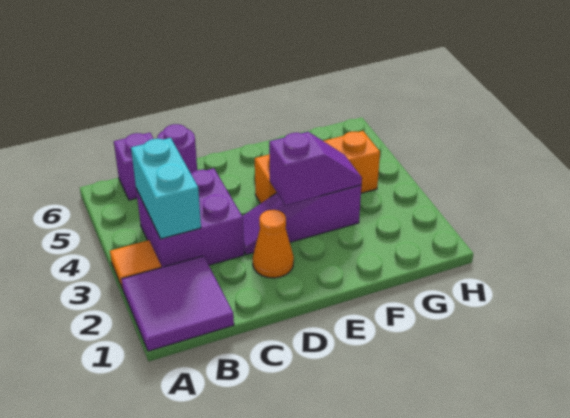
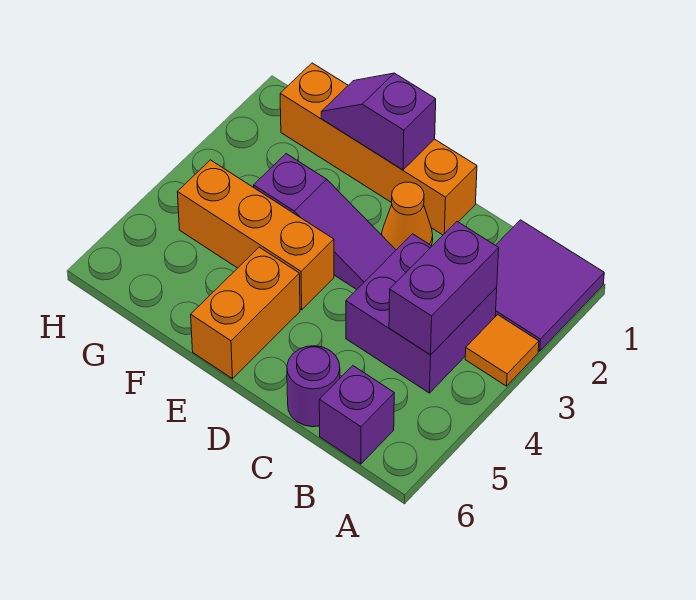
cyan 1x2 brick [131,138,201,239] -> purple 1x2 brick [389,222,499,355]
none -> orange 1x4 brick [280,63,477,235]
purple 1x2 slope [269,132,362,205] -> purple 1x2 slope moved to [321,73,436,170]
none -> orange 1x2 brick [191,247,300,379]

